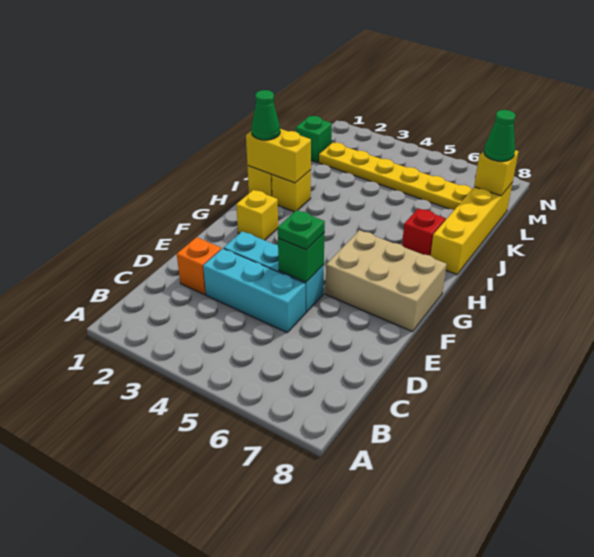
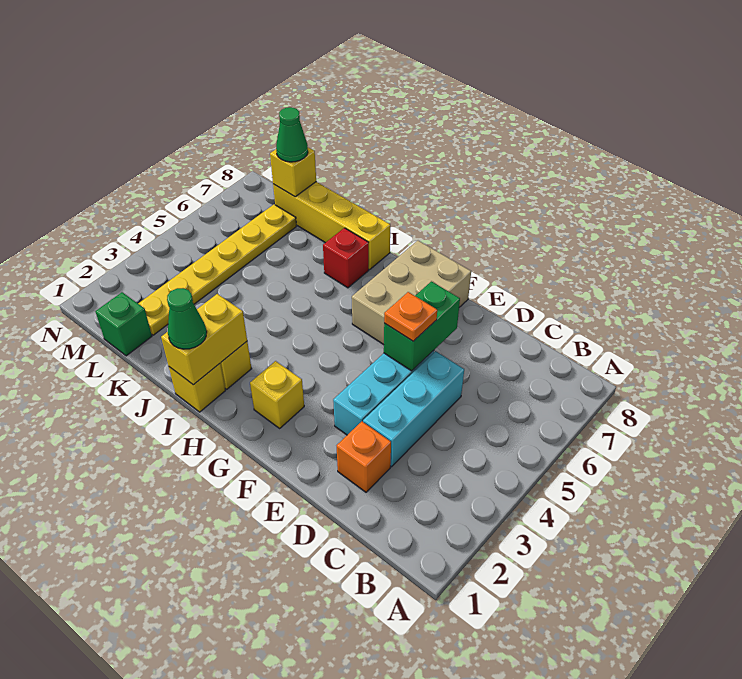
green 1x1 brick [278,233,324,282] -> green 1x2 brick [384,281,460,371]
green 1x1 plate [278,210,325,250] -> orange 1x1 plate [384,292,437,341]

